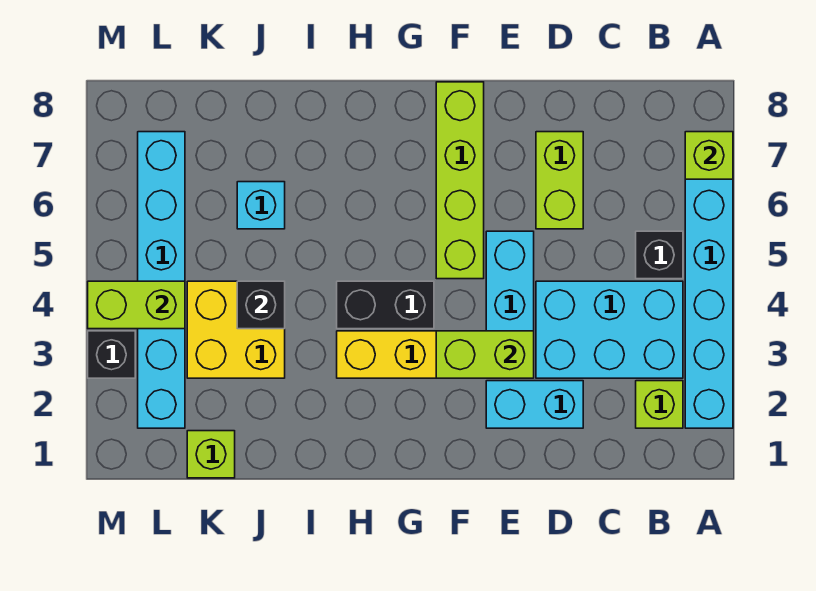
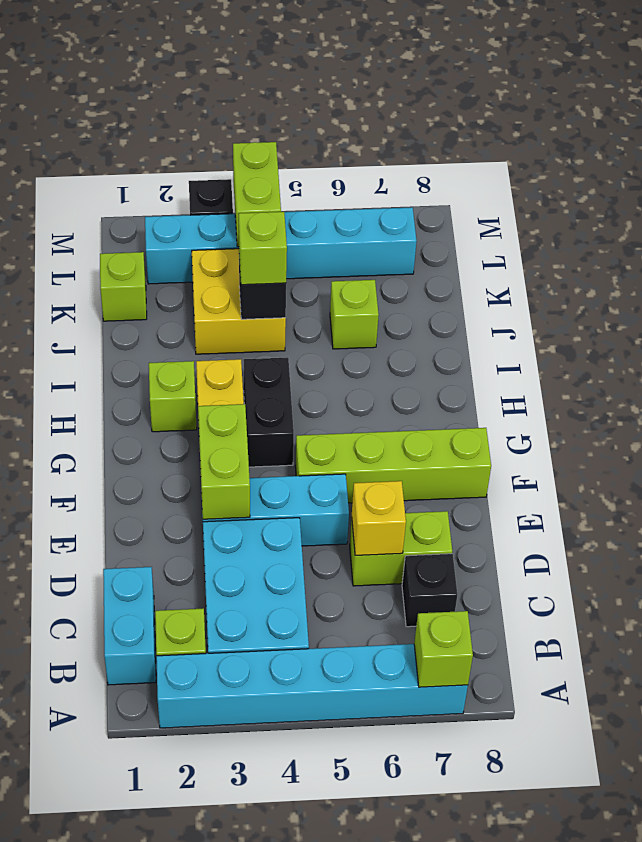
black 1x1 brick [636,231,683,279] -> black 1x1 brick moved to [402,554,457,627]
cyan 1x2 brick [486,381,583,428] -> cyan 1x2 brick moved to [103,567,156,685]
none -> yellow 1x1 brick [352,481,406,555]
none -> lime 1x1 brick [149,361,197,432]
none -> lime 1x1 brick [239,212,287,285]
cyan 1x1 brick [237,182,285,229] -> lime 1x1 brick [330,280,379,349]

